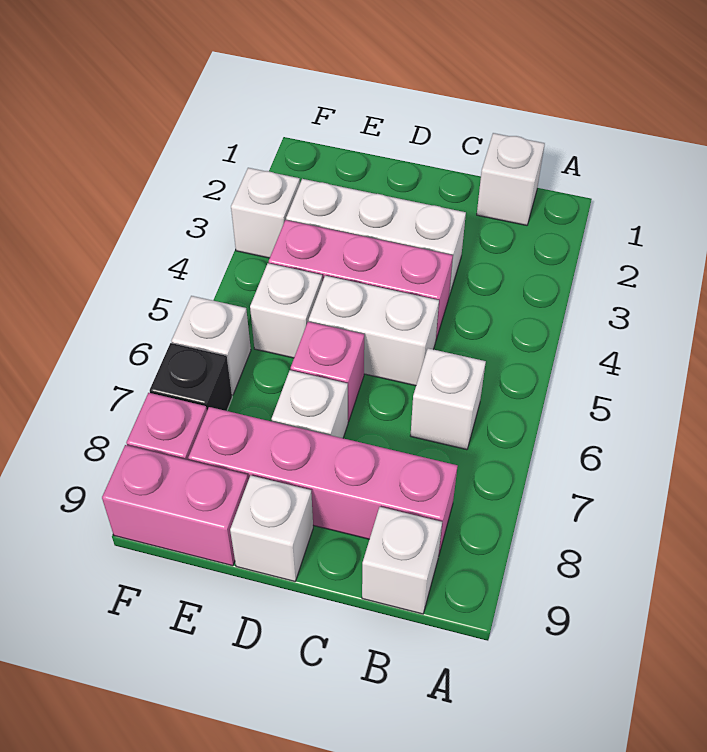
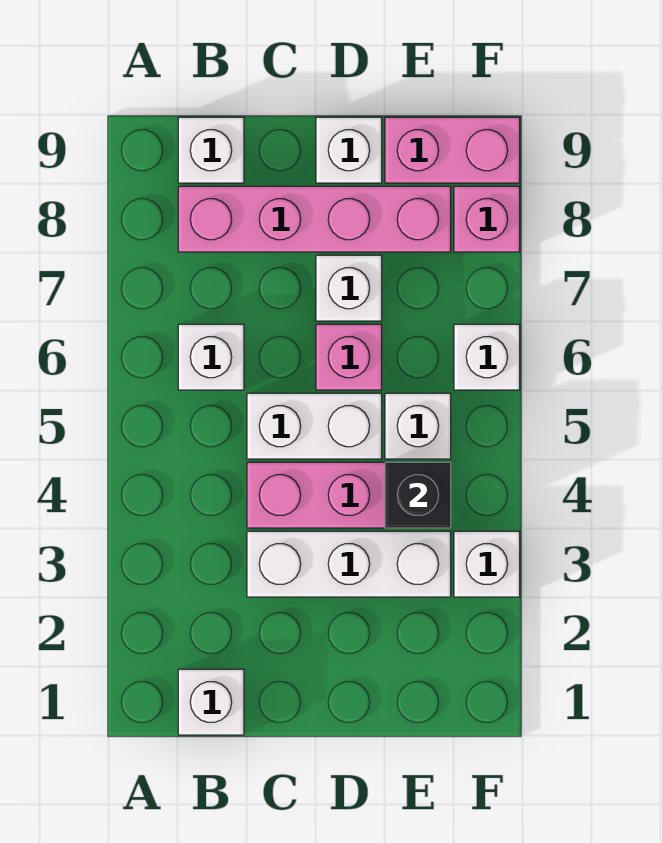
black 1x1 brick [150,343,232,411] -> black 1x1 brick moved to [385,462,451,528]

